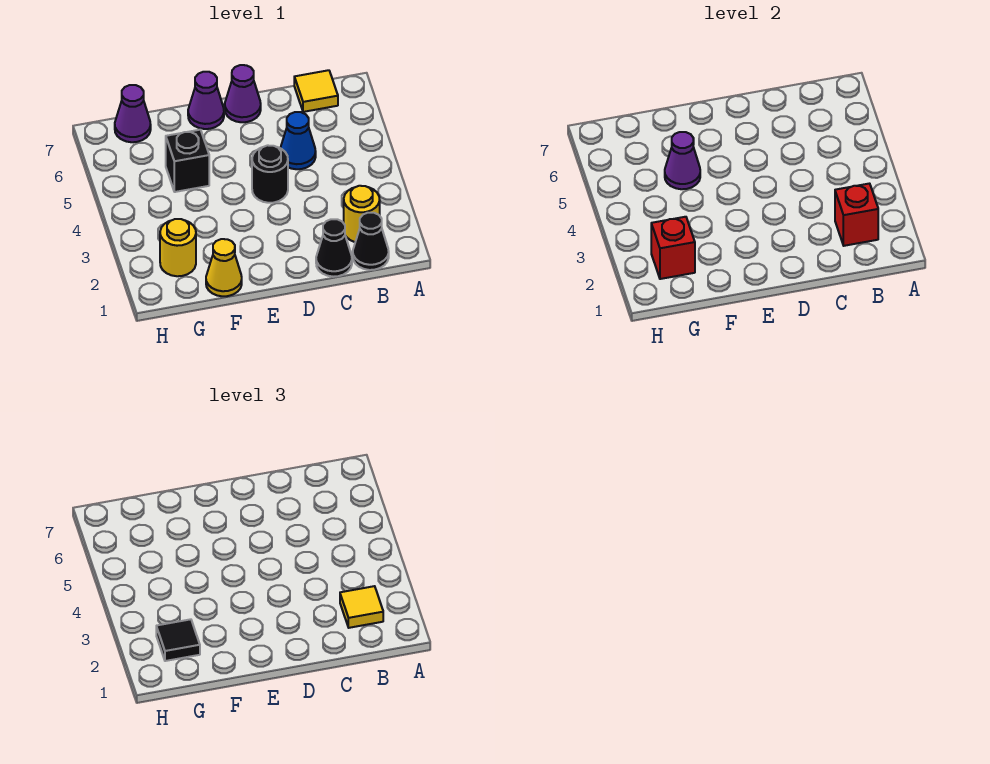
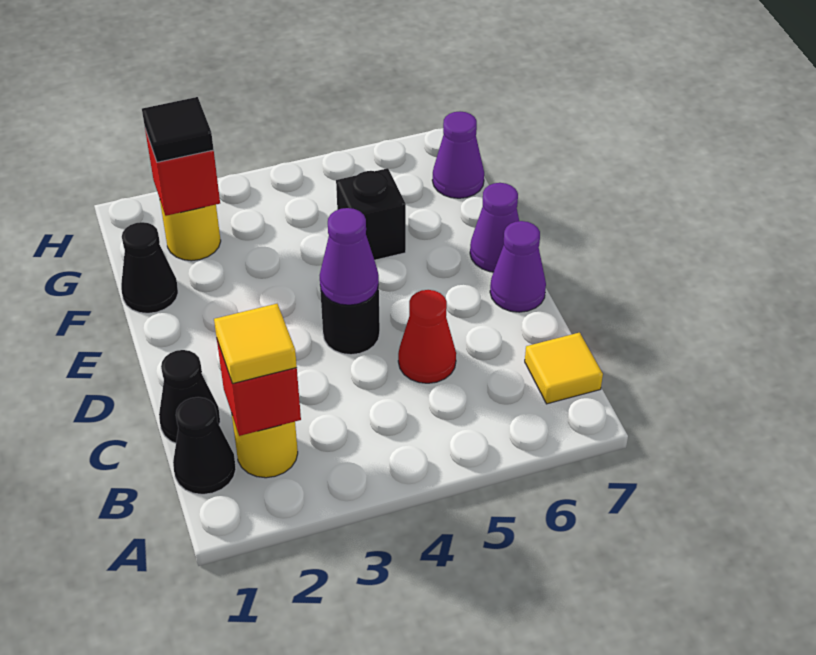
blue 1x1 cone [281,112,316,169] -> red 1x1 cone [398,290,456,383]
yellow 1x1 cone [206,239,242,296] -> black 1x1 cone [121,222,178,313]
purple 1x1 cone [665,132,700,189] -> purple 1x1 cone moved to [320,208,379,305]

